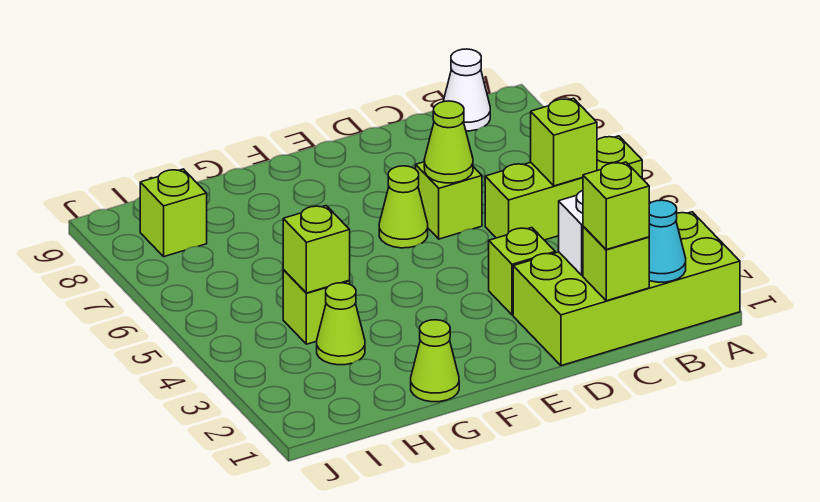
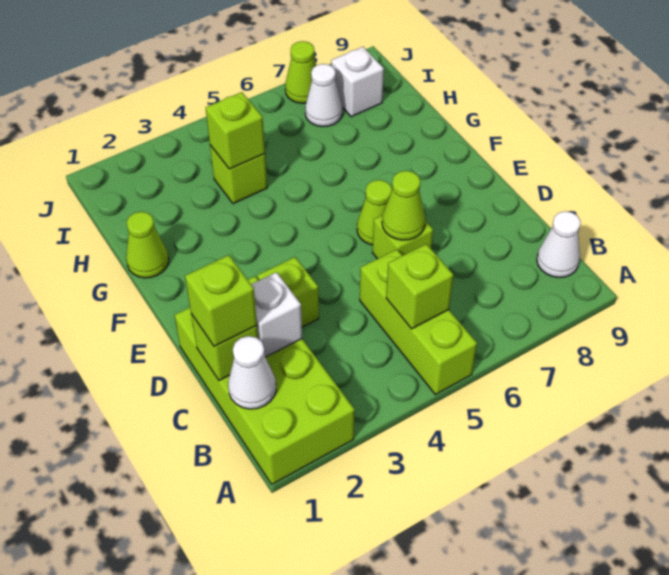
cyan 1x1 cone [649,200,686,282] -> white 1x1 cone [228,336,276,409]
lime 1x1 cone [317,283,365,365] -> lime 1x1 cone moved to [285,41,316,103]
none -> white 1x1 cone [305,64,342,127]
lime 1x1 brick [140,169,207,257] -> white 1x1 brick [331,47,384,117]

